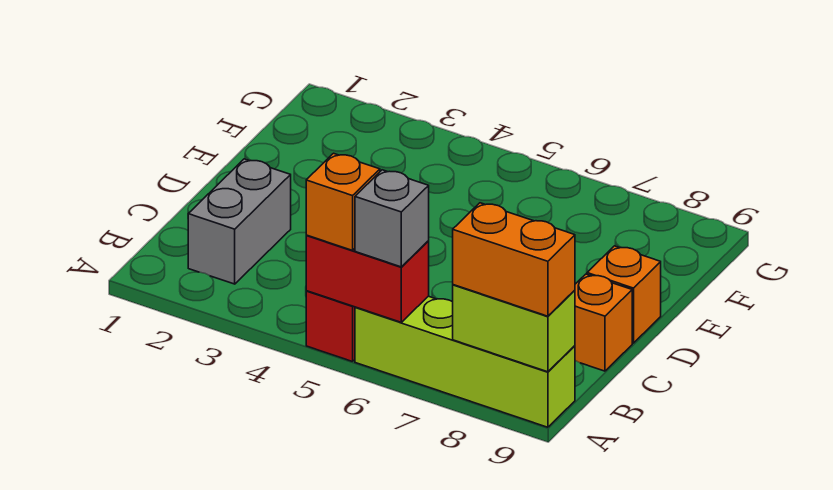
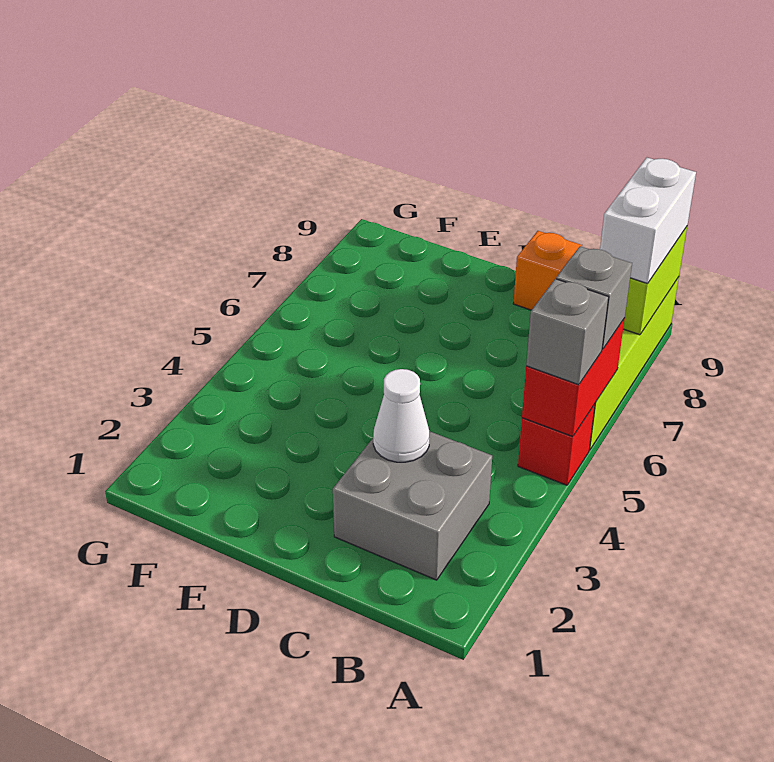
orange 1x1 brick [306,153,380,250] -> grey 1x1 brick [526,279,609,385]
orange 1x2 brick [453,203,575,316] -> white 1x2 brick [600,158,696,283]
grey 1x2 brick [188,159,291,284] -> grey 2x2 brick [333,432,492,580]
none -> white 1x1 cone [373,369,430,462]
orange 1x1 brick [587,246,661,343] -> none

